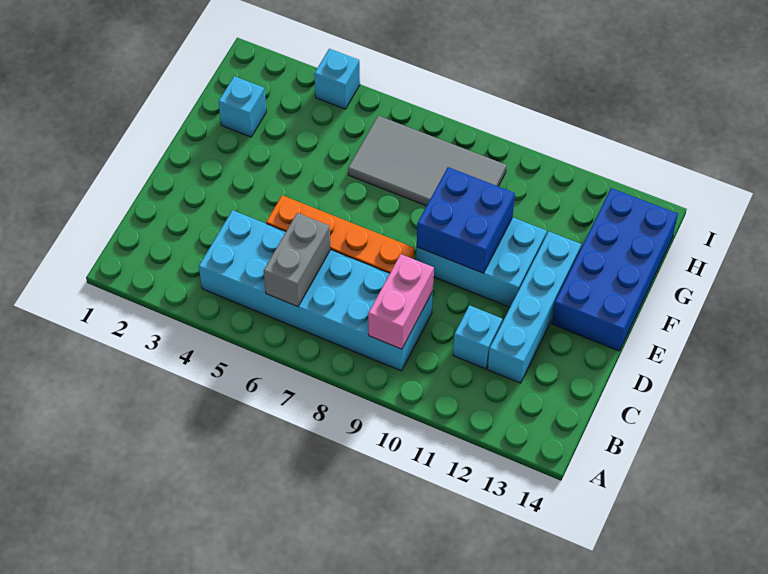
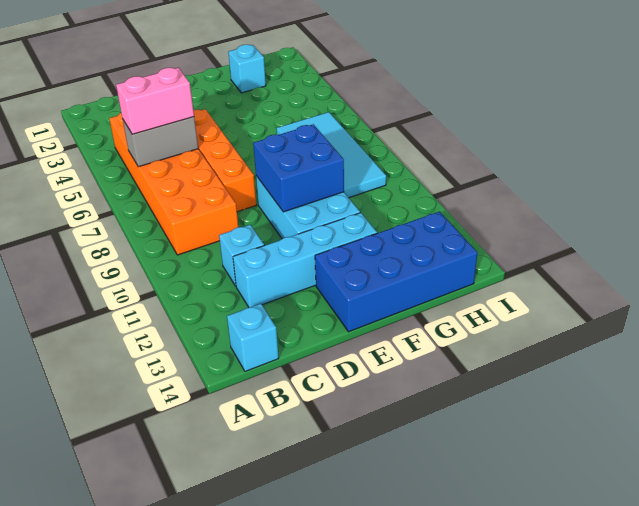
cyan 2x6 brick [199,210,433,371] -> orange 2x6 brick [109,113,238,255]
pink 1x2 brick [368,254,434,349] -> pink 1x2 brick moved to [116,68,194,134]
grey 2x4 tile [348,116,506,206] -> cyan 2x4 tile [276,112,386,198]
cyan 1x1 brick [314,49,360,109] -> cyan 1x1 brick moved to [227,304,279,371]

